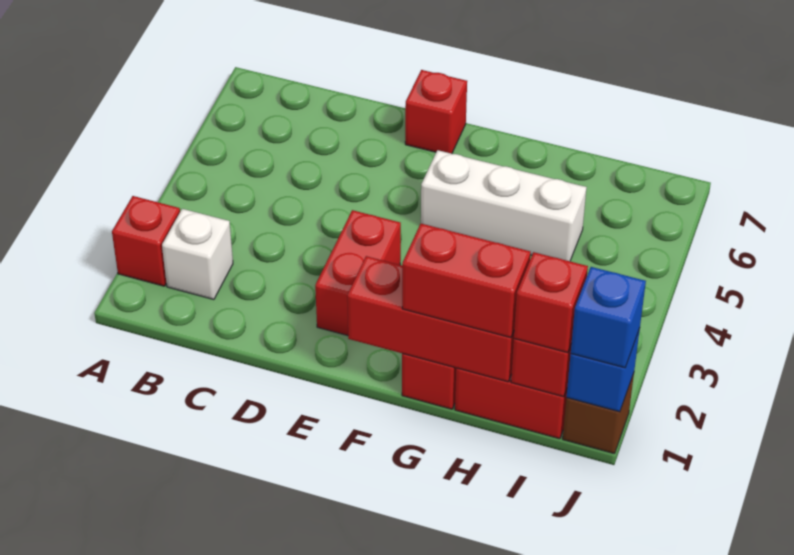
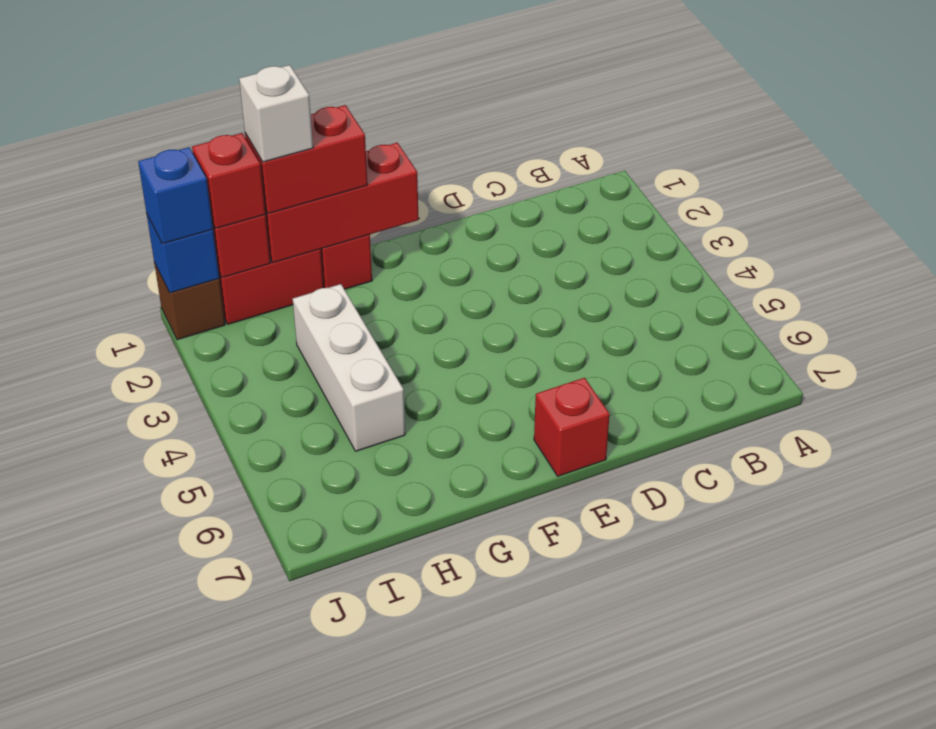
red 1x1 brick [112,196,180,286] -> none
white 1x1 brick [162,209,233,300] -> white 1x1 brick moved to [239,65,313,162]
red 1x2 brick [315,210,401,336] -> none
white 1x3 brick [421,150,587,261] -> white 1x3 brick turned to [293,284,405,451]

